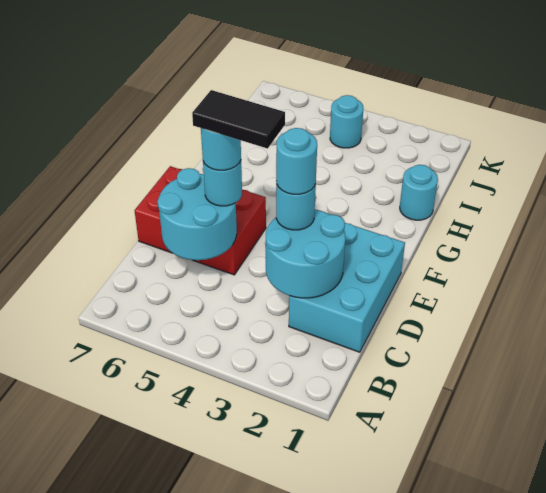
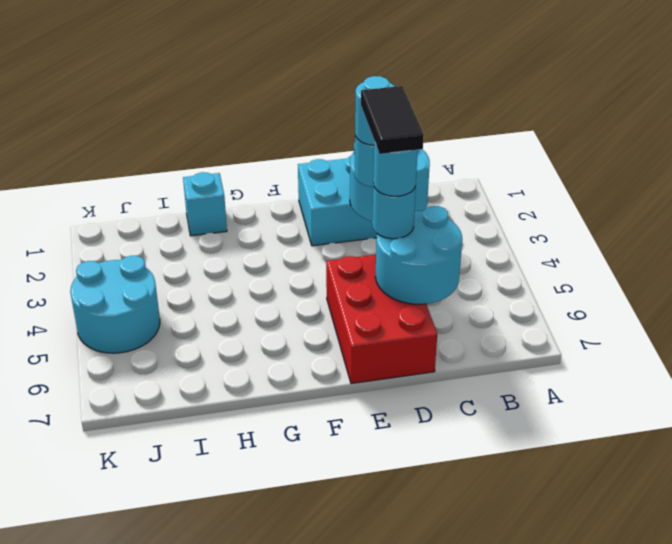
cyan 1x1 round brick [400,165,438,220] -> cyan 1x1 brick [183,172,227,236]
cyan 1x1 round brick [330,95,364,148] -> cyan 2x2 round brick [70,256,160,353]

